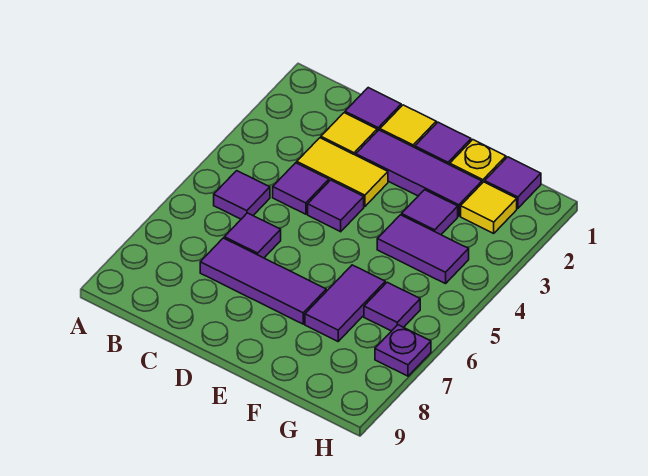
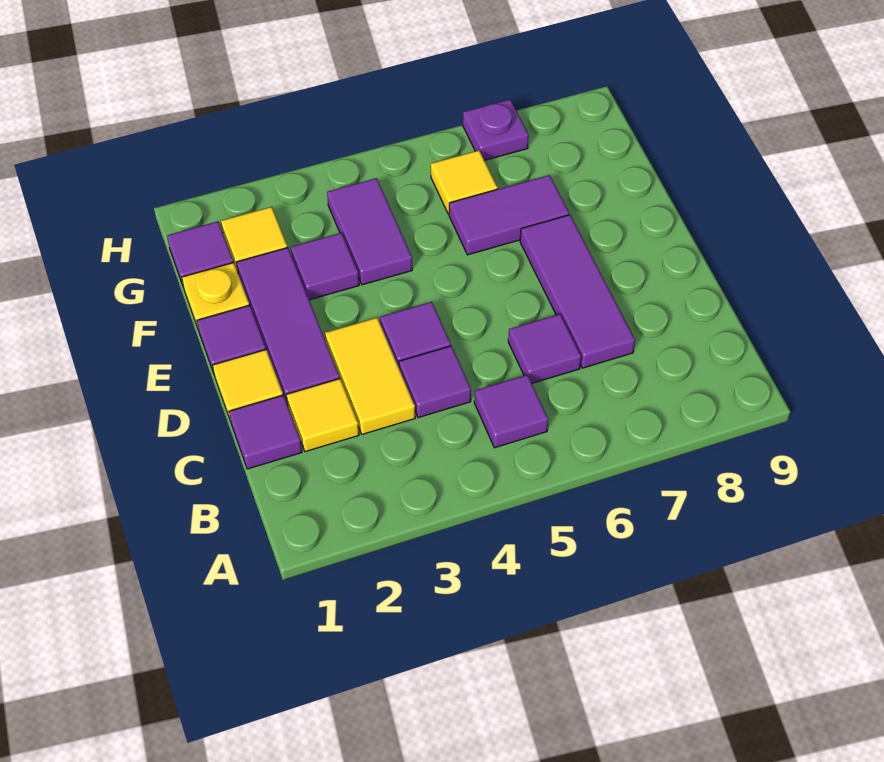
purple 1x1 tile [364,282,420,331] -> yellow 1x1 tile [431,150,498,214]

